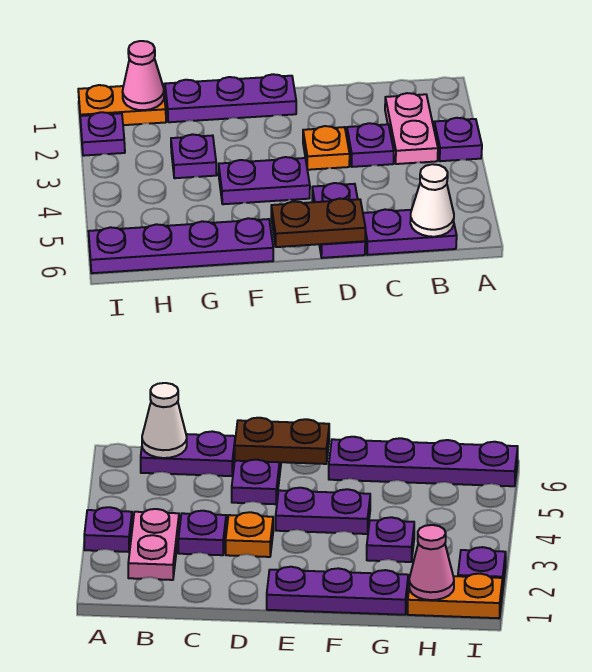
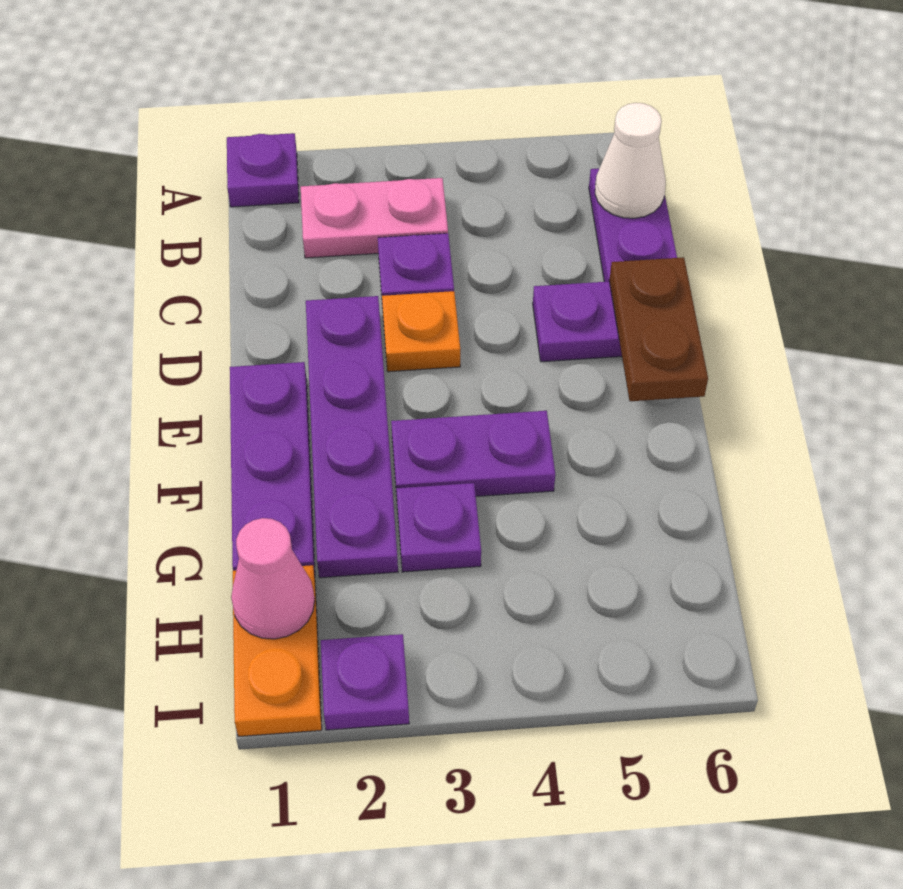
purple 1x1 plate [434,118,482,161] -> purple 1x1 plate moved to [227,133,299,207]
purple 1x2 plate [219,157,310,204] -> purple 1x2 plate turned to [391,411,555,496]
purple 1x4 plate [89,218,273,273] -> purple 1x4 plate moved to [306,296,398,578]

